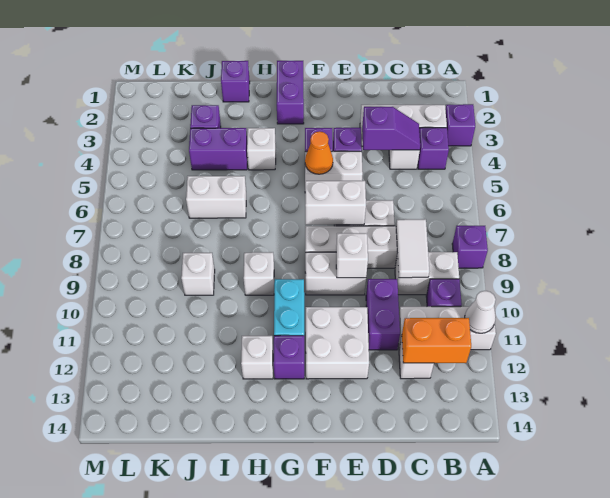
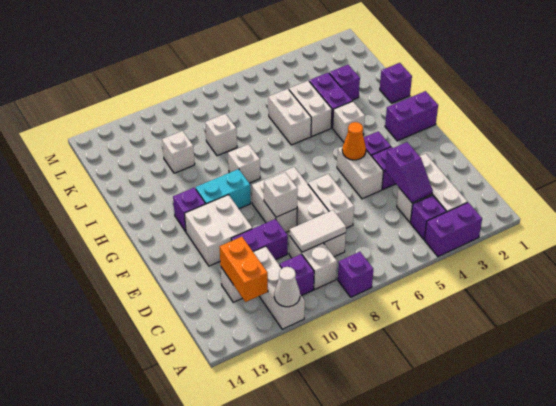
purple 1x1 brick [445,104,475,146] -> purple 1x2 brick [424,202,482,257]
white 1x2 brick [305,181,366,225] -> white 1x2 brick moved to [289,81,332,136]
white 1x1 brick [241,335,273,379] -> white 1x1 brick moved to [162,131,195,173]

